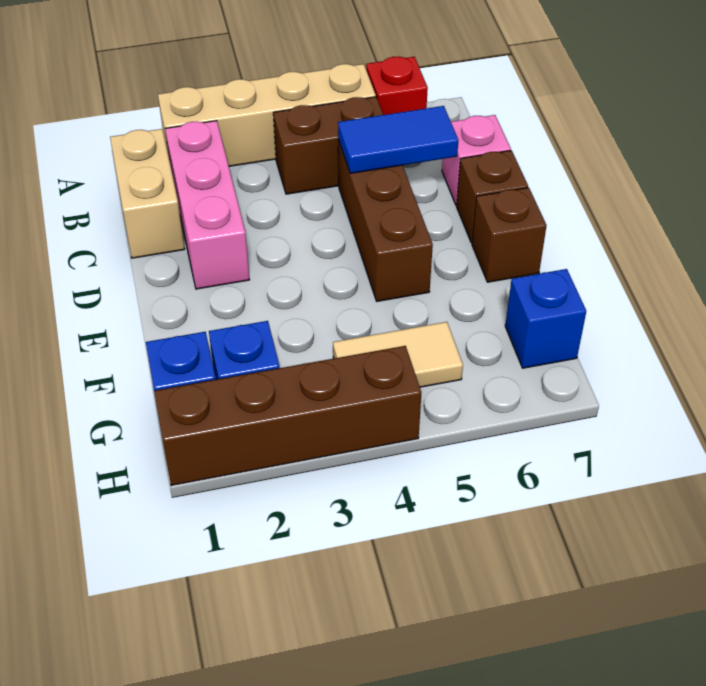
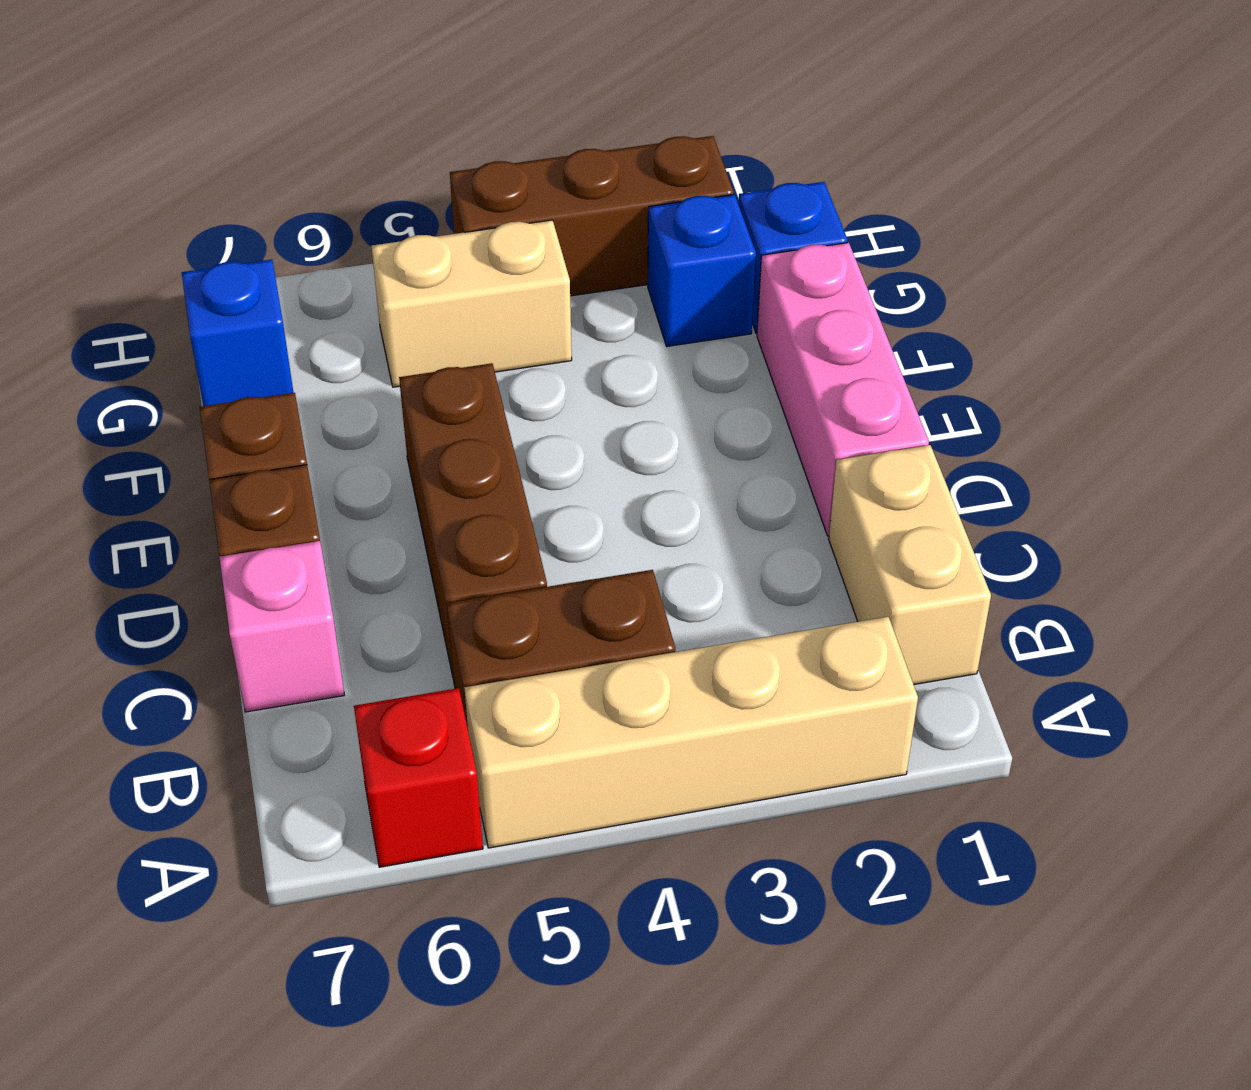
pink 1x3 brick [165,121,250,289] -> pink 1x3 brick moved to [757,243,929,536]
blue 1x2 tile [338,106,458,173] -> none
tan 1x2 tile [333,322,463,387] -> tan 1x2 brick [371,220,572,387]
brown 1x4 brick [154,346,421,486] -> brown 1x3 brick [450,136,734,296]

